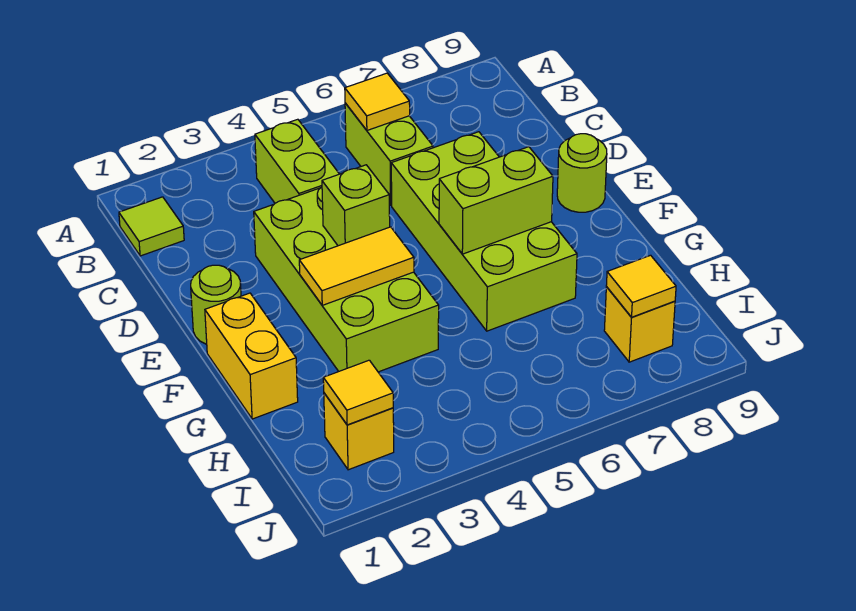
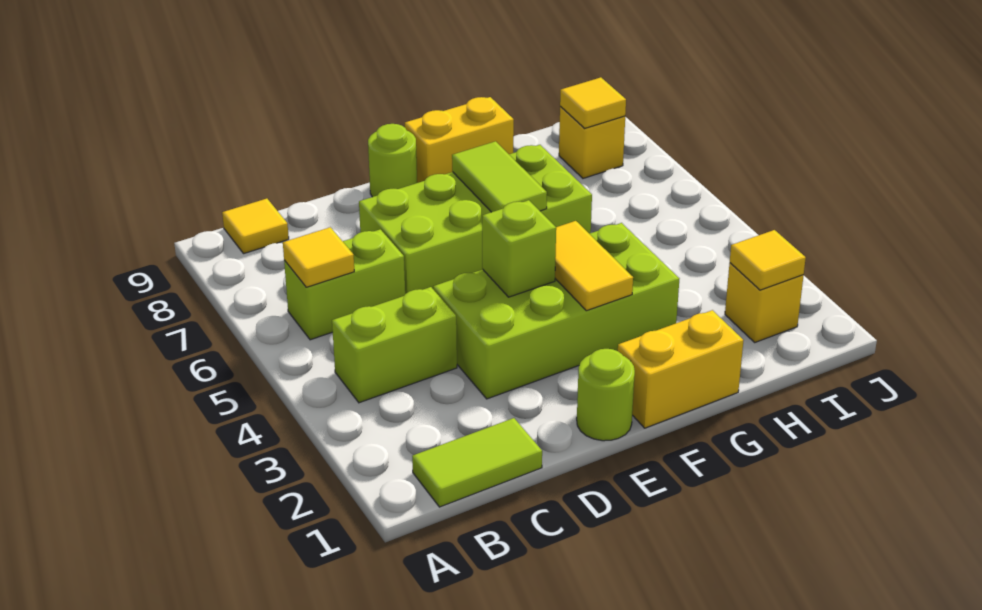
lime 1x1 tile [119,197,184,256] -> lime 1x2 tile [412,418,542,507]
none -> yellow 1x1 tile [222,199,289,254]
lime 1x2 brick [439,147,553,254] -> lime 1x2 tile [452,141,547,212]
none -> yellow 1x2 brick [405,97,514,183]

